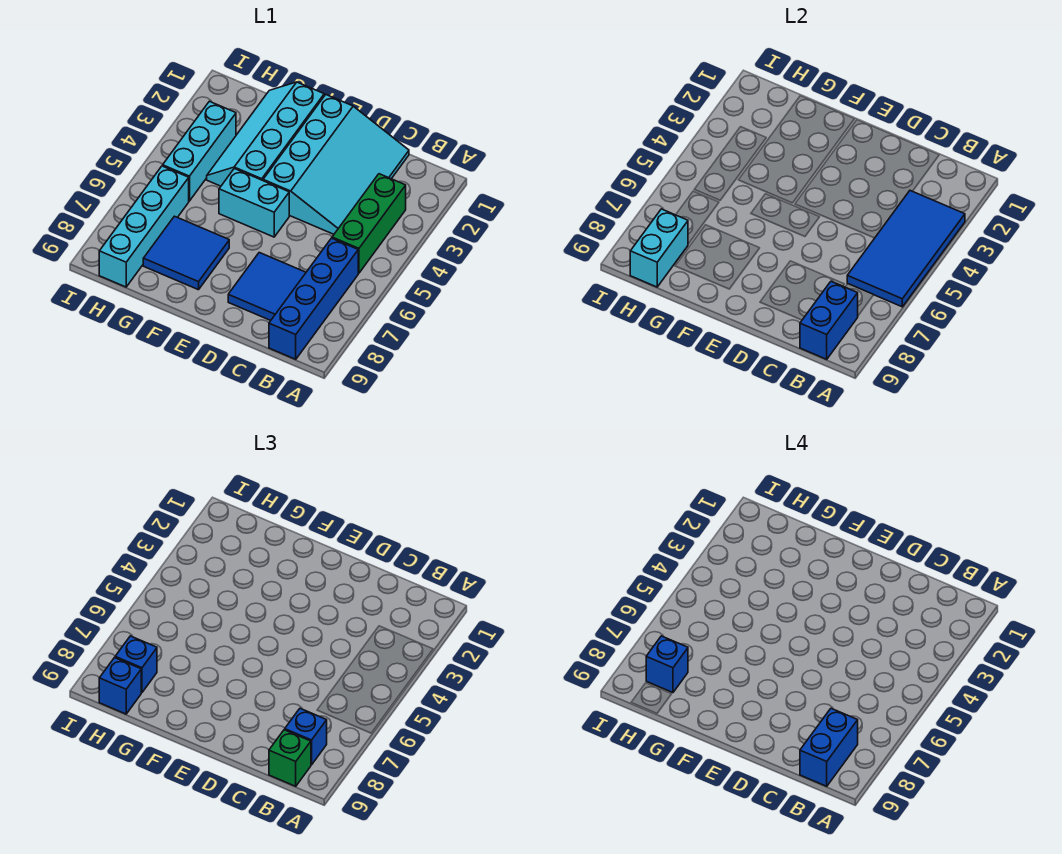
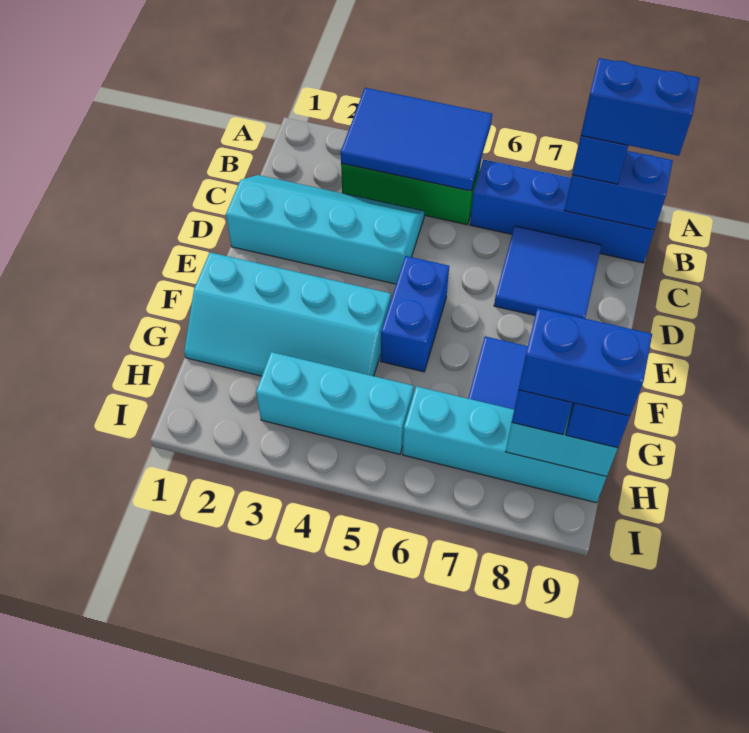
blue 2x4 tile [847,191,965,307] -> blue 2x3 tile [341,88,492,191]
green 1x1 brick [269,730,311,786] -> none
cyan 3x4 slope [263,95,409,234] -> cyan 2x4 slope [226,175,425,284]
cyan 1x2 brick [219,169,289,237] -> blue 1x2 brick [381,256,449,372]
blue 1x1 brick [646,636,688,693] -> blue 1x2 brick [518,308,652,416]

